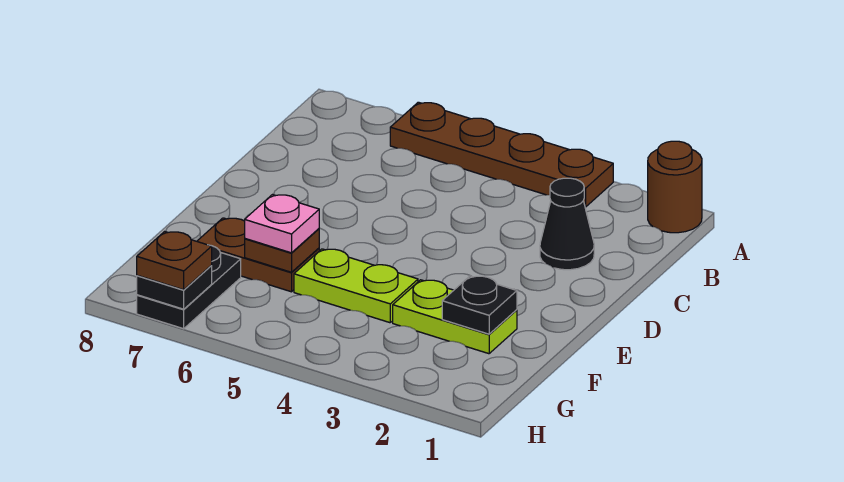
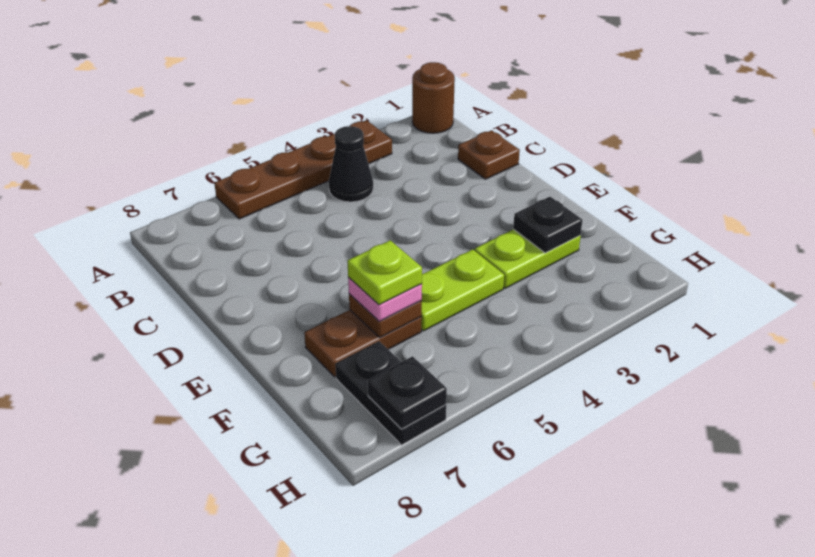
black 1x1 cone [540,178,594,270] -> black 1x1 cone moved to [329,126,373,202]
none -> lime 1x1 plate [347,240,422,305]
brown 1x1 plate [137,231,212,290] -> brown 1x1 plate moved to [458,130,520,179]

